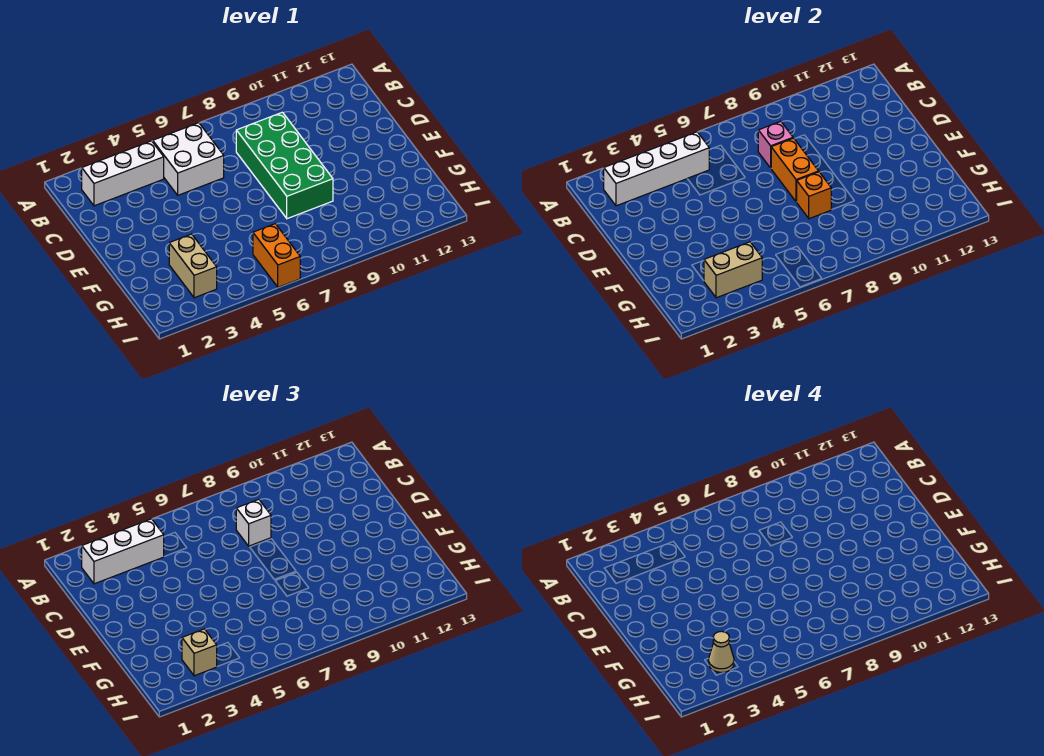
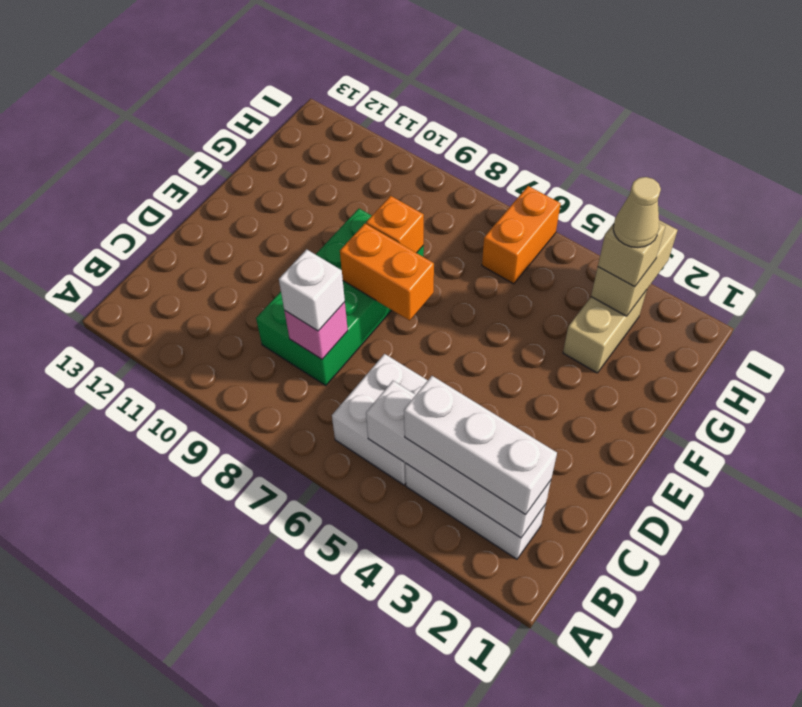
orange 1x2 brick [771,138,819,202] -> orange 1x2 brick turned to [340,224,434,320]
tan 1x2 brick [704,242,762,298] -> tan 1x2 brick turned to [591,220,677,316]

